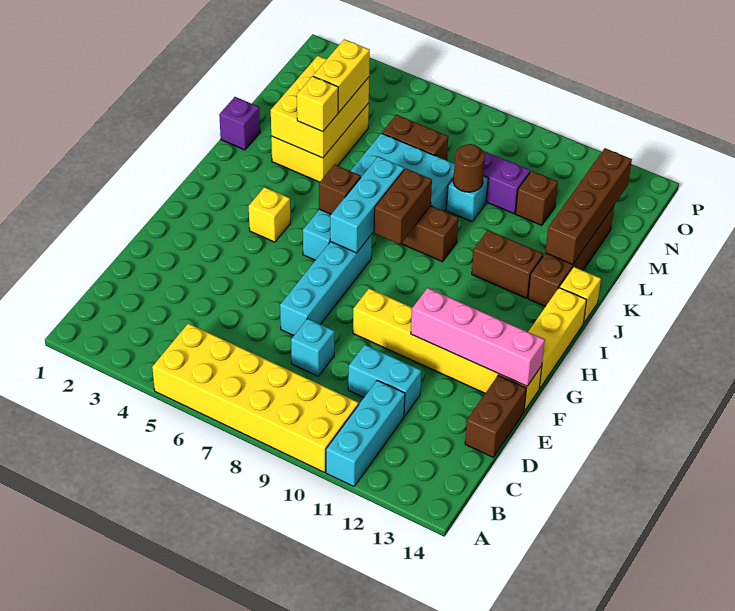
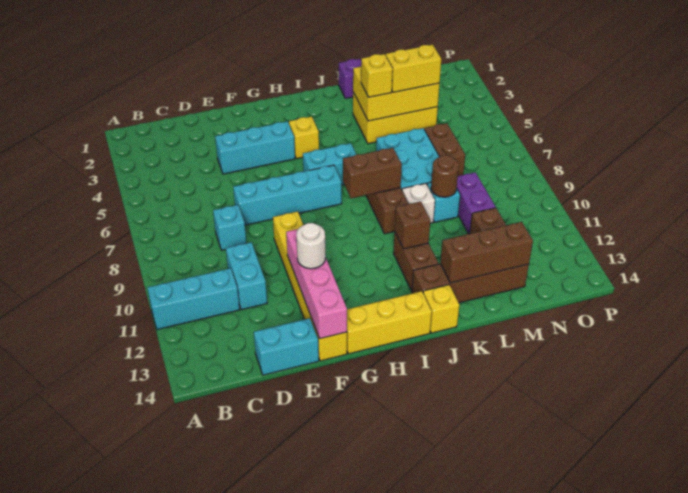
yellow 2x6 brick [152,323,359,472] -> none
brown 1x2 brick [465,375,526,457] -> cyan 1x2 brick [254,318,319,375]
none -> white 1x1 round brick [296,223,326,269]
cyan 1x3 brick [330,157,404,253] -> cyan 1x3 brick moved to [215,121,295,174]
brown 1x1 brick [319,165,361,214] -> brown 1x1 brick moved to [395,202,430,249]
none -> white 1x1 brick [402,183,435,223]
brown 1x4 brick [545,148,632,265] -> brown 1x3 brick [440,222,533,283]

